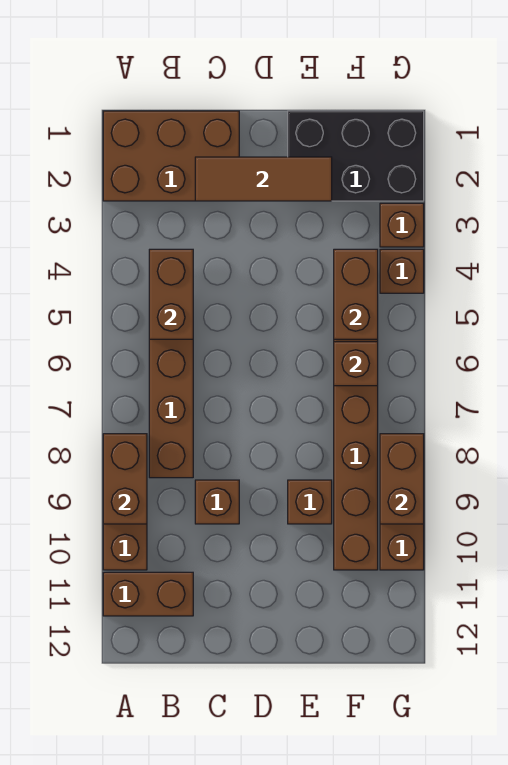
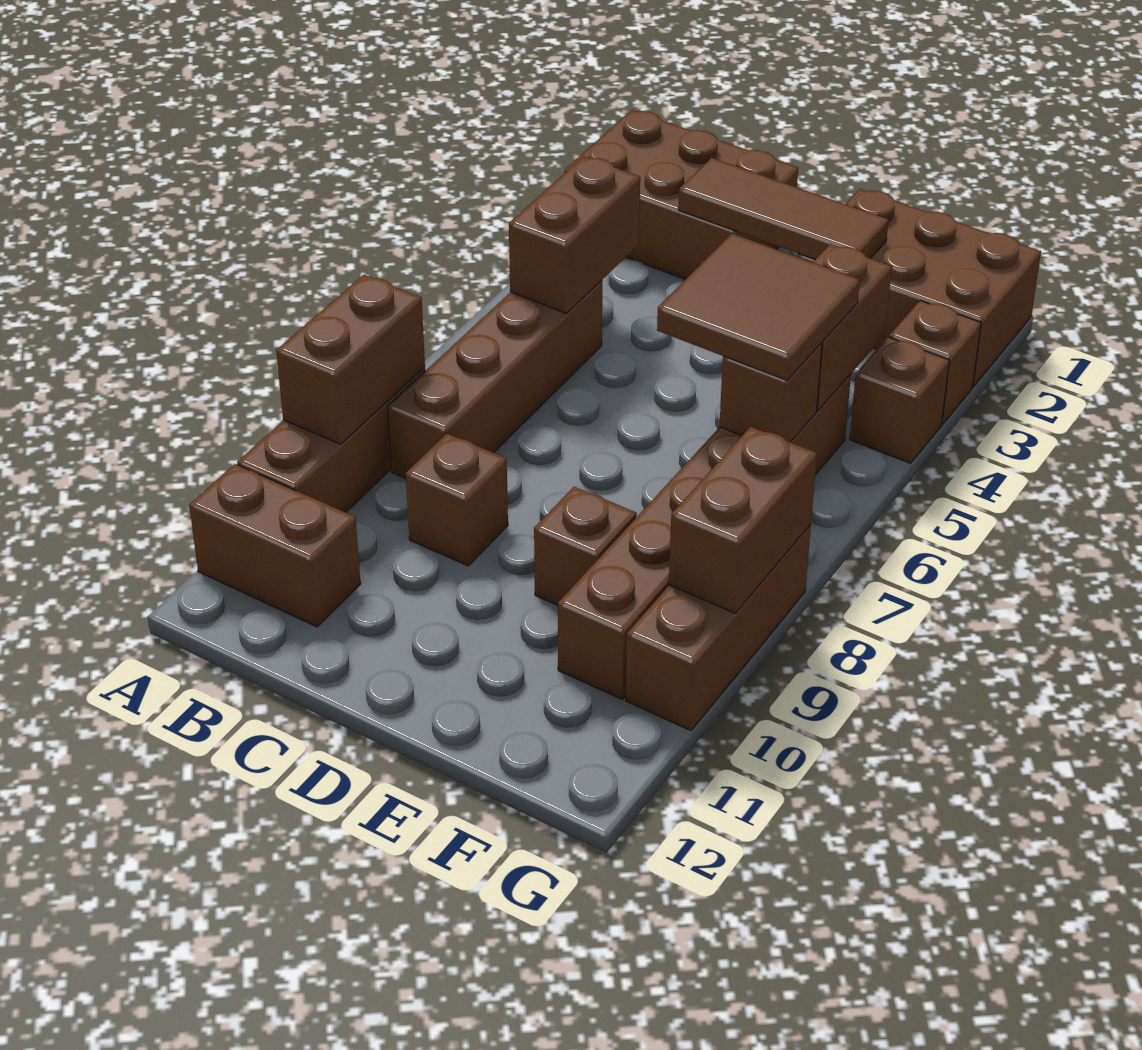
black 2x3 brick [288,111,424,201] -> brown 2x3 brick [797,189,1041,386]
none -> brown 2x2 tile [657,234,860,380]

